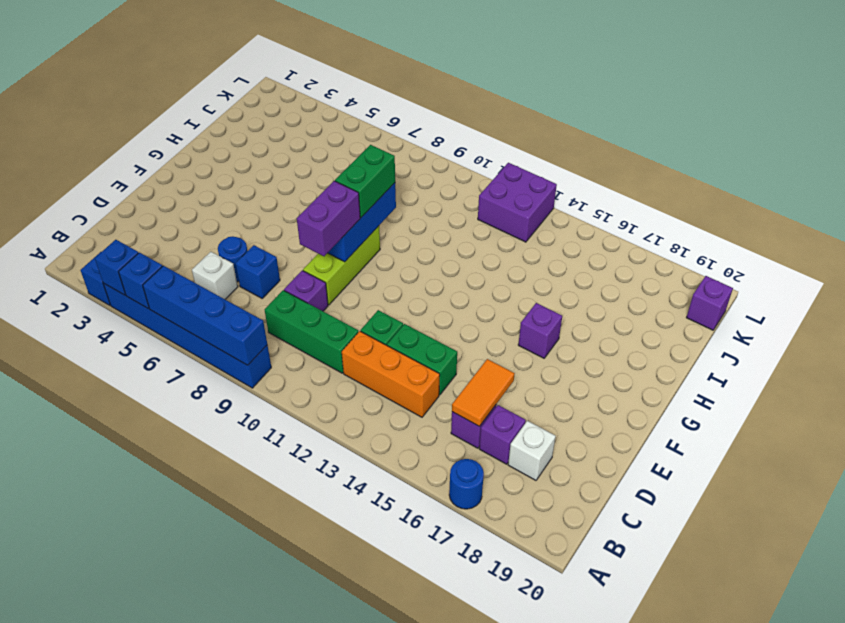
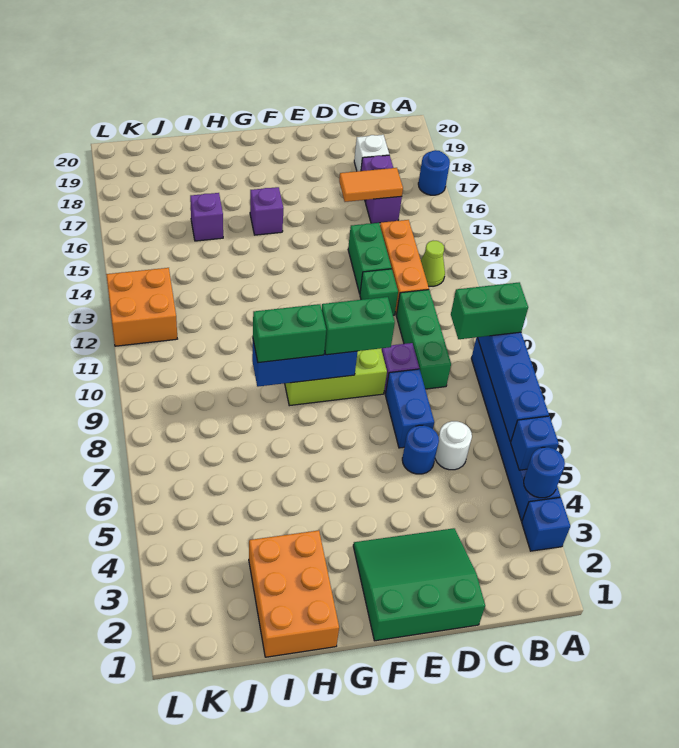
blue 1x1 brick [95,240,138,295] -> blue 1x1 round brick [524,447,565,498]
none -> green 1x2 brick [451,282,528,339]
none -> lime 1x1 cone [421,241,445,286]
white 1x1 brick [192,252,238,299] -> white 1x1 round brick [435,421,472,470]
none -> green 3x3 slope [353,528,485,641]
blue 1x1 brick [235,245,280,298] -> blue 1x2 brick [385,369,434,448]
purple 1x2 brick [297,181,360,256] -> green 1x2 brick [322,297,395,355]
none -> orange 2x3 brick [249,530,339,657]
purple 2x2 brick [478,163,557,242] -> orange 2x2 brick [106,268,177,346]
purple 1x1 brick [686,276,733,330] -> purple 1x1 brick moved to [190,193,223,241]

